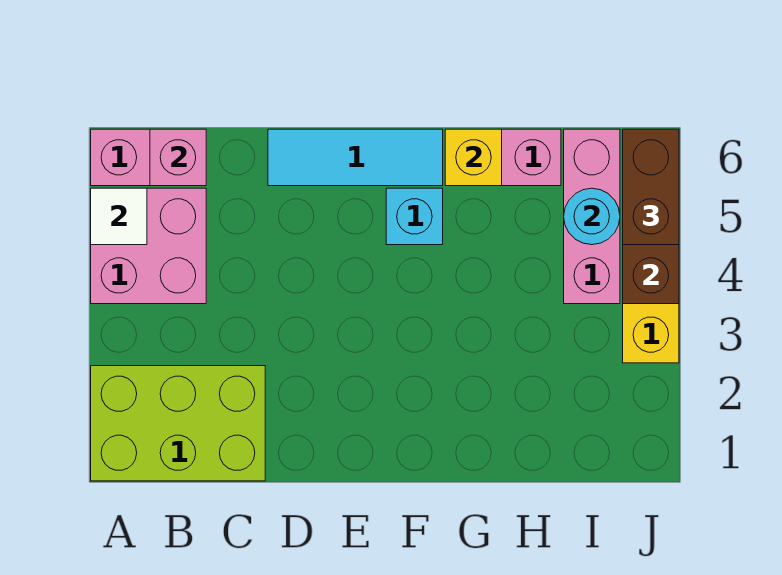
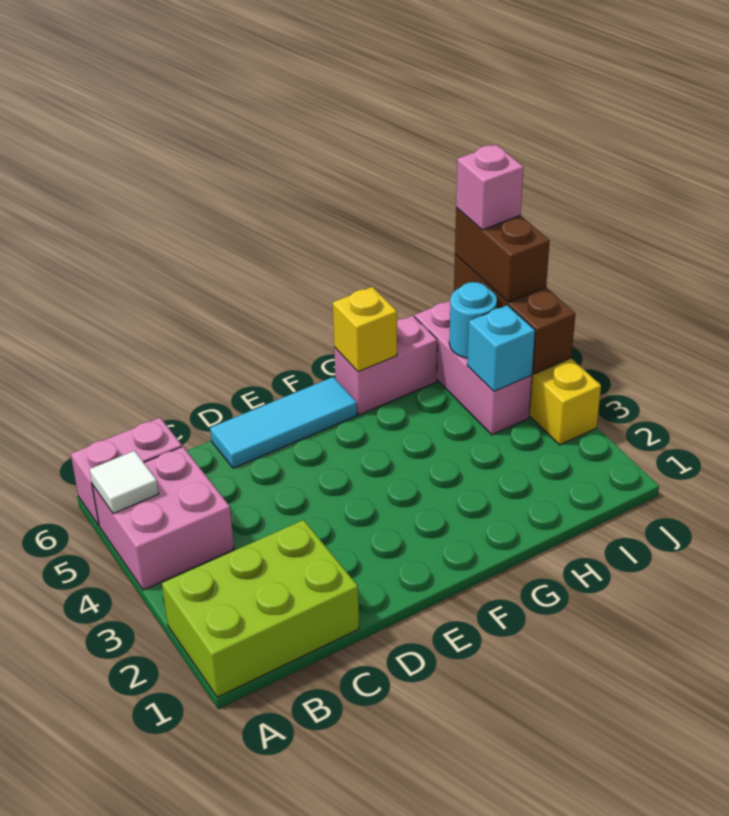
pink 1x1 brick [150,129,206,186] -> pink 1x1 brick moved to [456,145,523,230]
cyan 1x1 brick [386,188,443,245] -> cyan 1x1 brick moved to [467,305,535,391]

